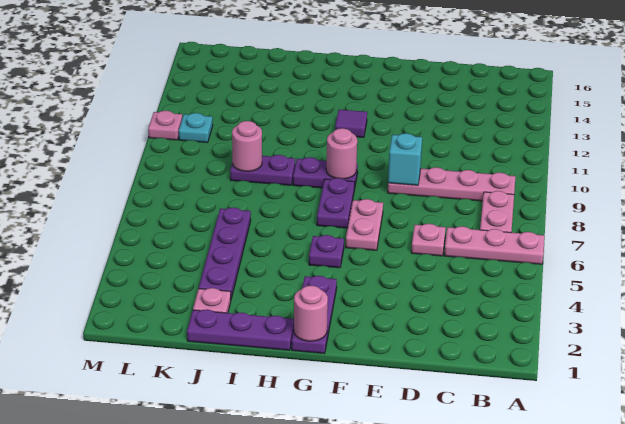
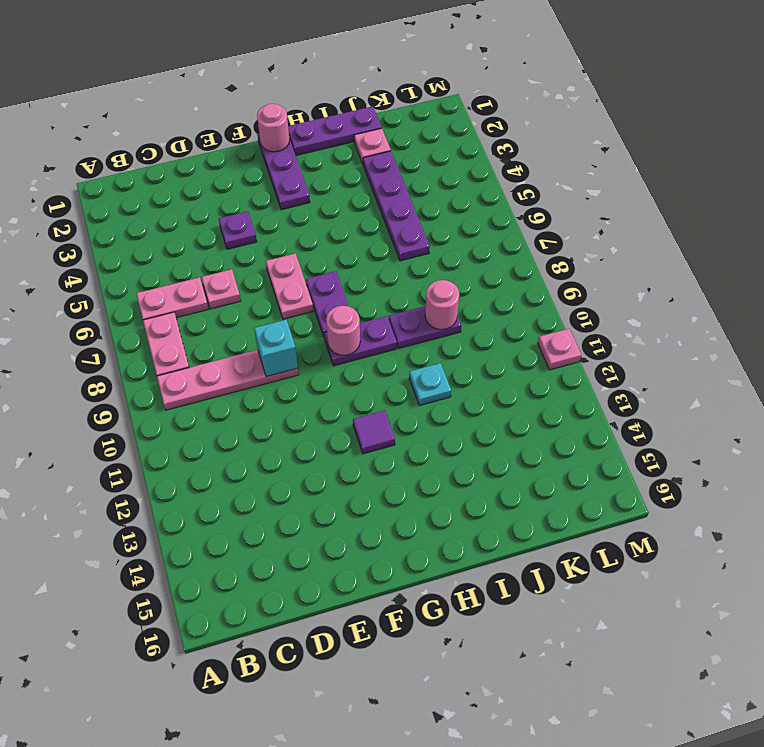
pink 1x3 plate [444,226,544,264] -> pink 1x2 plate [136,277,208,320]
purple 1x1 plate [309,235,344,268] -> purple 1x1 plate moved to [219,211,257,249]
cyan 1x1 plate [179,113,213,143] -> cyan 1x1 plate moved to [409,363,451,405]

